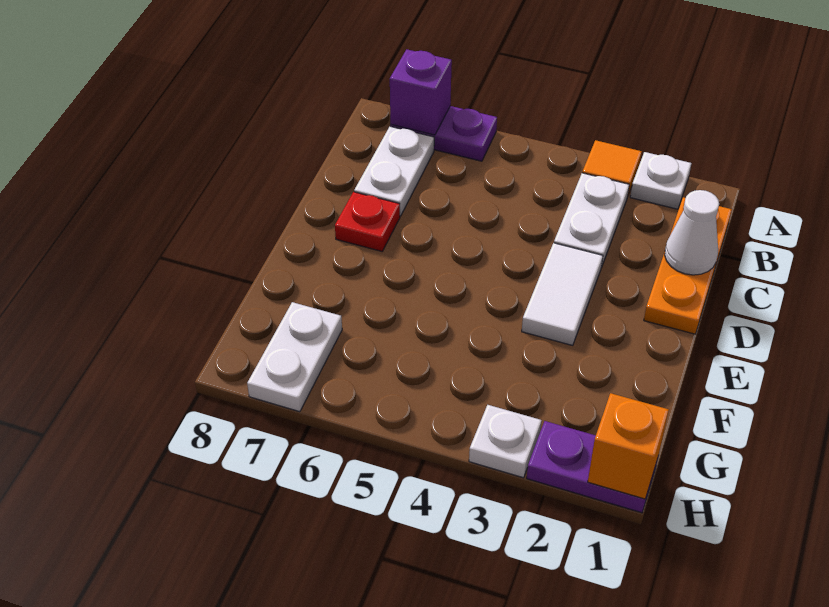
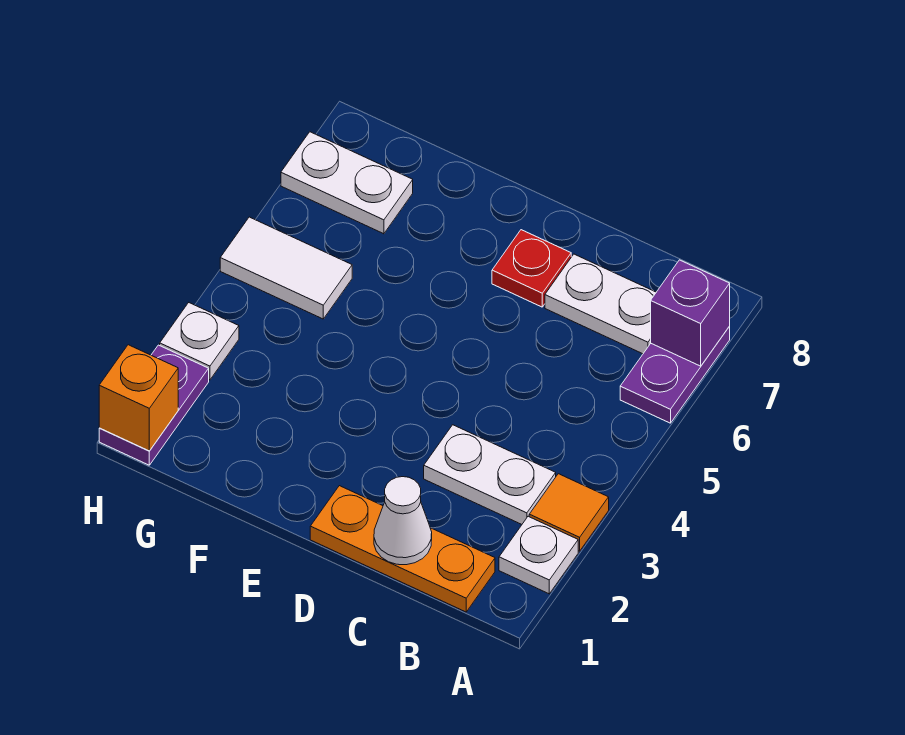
white 1x2 tile [522,243,603,345] -> white 1x2 tile moved to [220,217,352,319]

